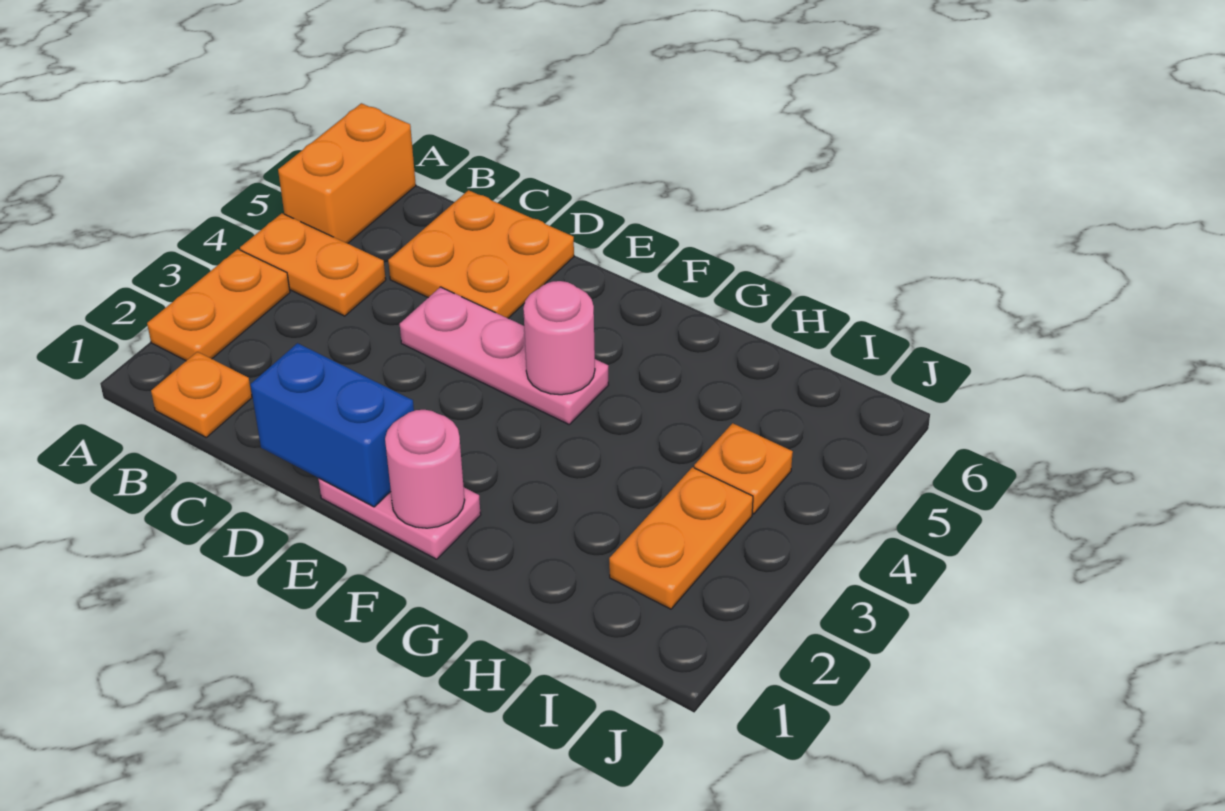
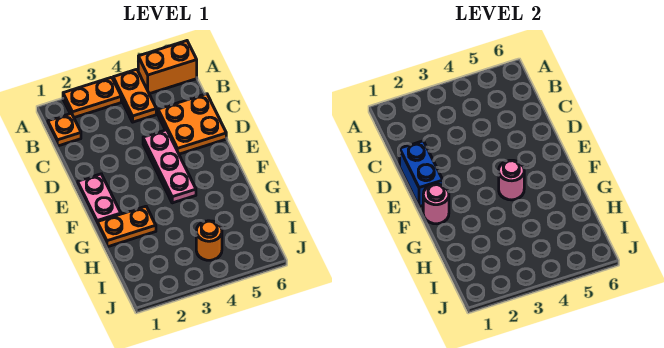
orange 1x2 plate [609,467,753,609] -> orange 1x2 plate moved to [97,206,156,247]
orange 1x1 plate [694,423,793,514] -> orange 1x1 round brick [196,221,222,260]

